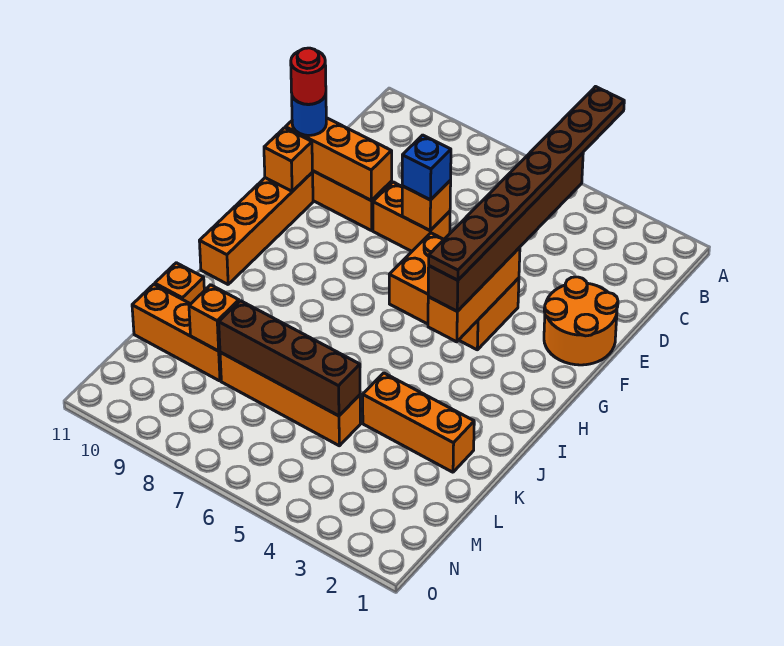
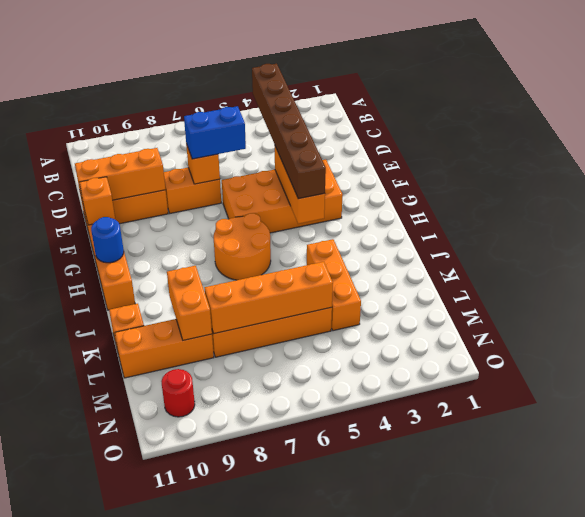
brown 1x8 plate [429,87,624,280] -> none
orange 2x2 round brick [544,277,618,365] -> orange 2x2 round brick moved to [214,213,271,280]
blue 1x1 brick [402,135,451,200] -> blue 1x2 brick [184,106,246,159]
blue 1x1 round brick [292,94,326,136] -> blue 1x1 round brick moved to [91,217,124,263]
red 1x1 round brick [291,48,326,104] -> red 1x1 round brick moved to [161,369,195,417]
orange 2x3 brick [389,233,519,350] -> orange 2x4 brick [222,160,343,233]
orange 1x3 brick [363,373,474,472] -> orange 1x3 brick turned to [307,239,361,331]
brown 1x4 brick [219,301,360,416] -> orange 1x4 brick [205,262,333,334]
orange 1x1 brick [189,285,239,351] -> orange 1x2 brick [167,266,212,340]

